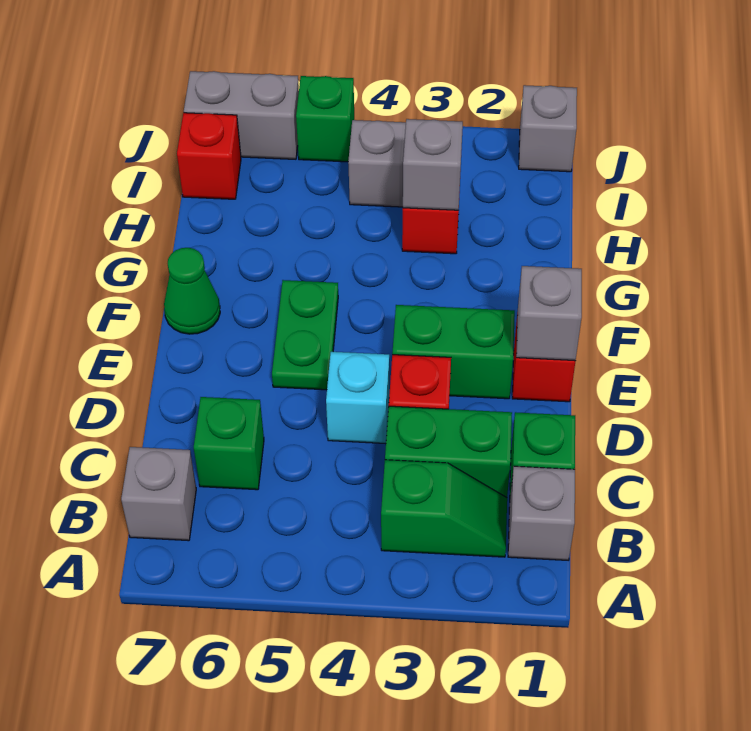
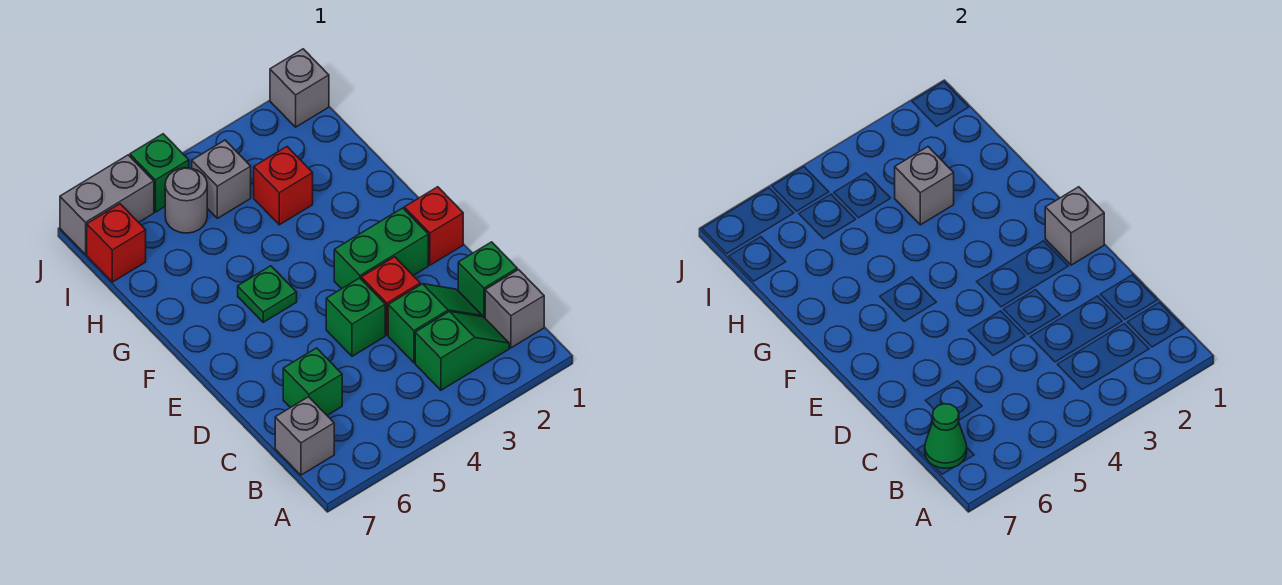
green 1x2 brick [385,406,512,498] -> green 1x2 slope [388,284,482,363]
cyan 1x1 brick [326,352,389,444] -> green 1x1 brick [326,278,385,356]
green 1x2 plate [272,280,338,390] -> green 1x1 plate [238,266,297,322]
green 1x1 cone [164,248,220,334] -> green 1x1 cone moved to [925,404,967,468]
none -> grey 1x1 round brick [165,168,207,233]

